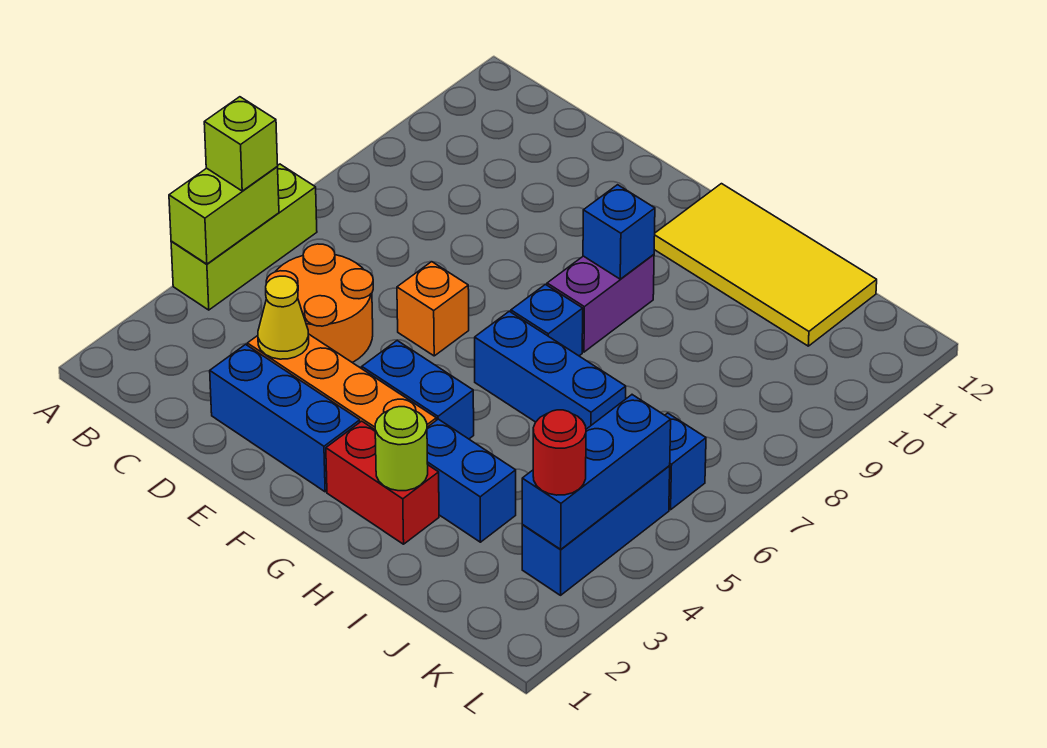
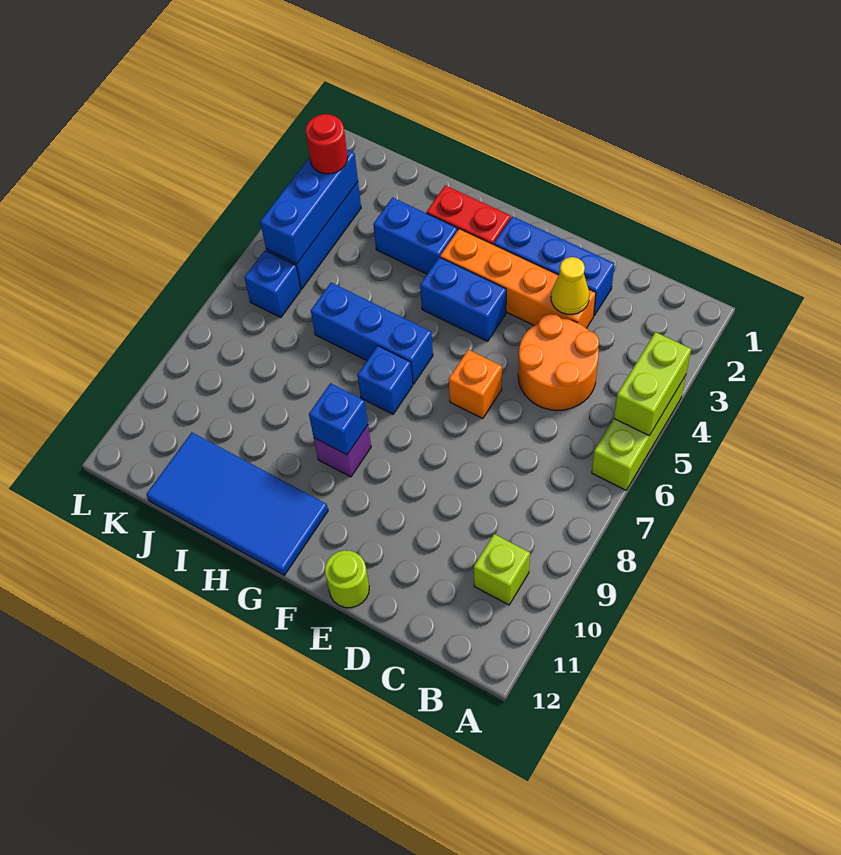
lime 1x1 brick [204,97,278,191] -> lime 1x1 brick moved to [474,534,530,605]
purple 1x2 brick [547,255,654,352] -> purple 1x1 brick [314,425,371,477]
yellow 2x4 tile [654,184,877,346] -> blue 2x4 tile [146,433,328,575]
lime 1x1 round brick [375,407,428,491] -> lime 1x1 round brick moved to [325,550,369,608]

